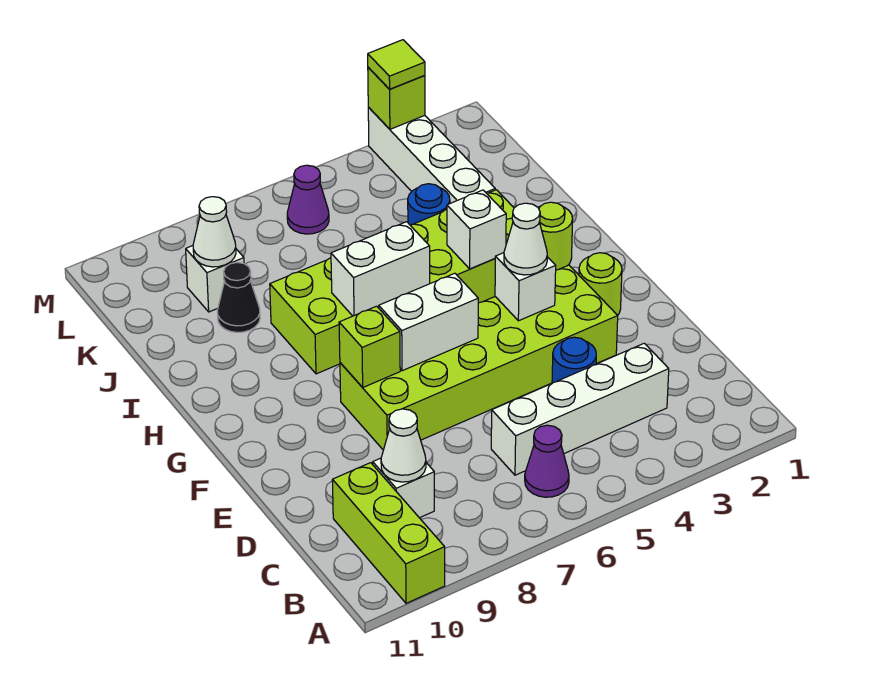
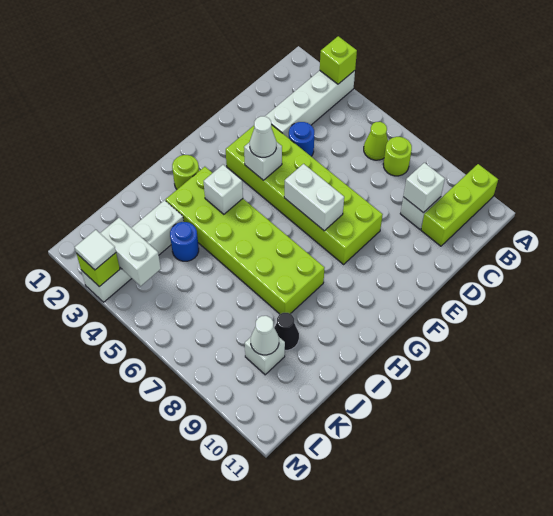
purple 1x1 cone [525,425,569,497] -> lime 1x1 cone [364,122,388,160]
white 1x4 brick [491,343,669,475] -> white 1x4 brick turned to [265,71,355,138]
white 1x1 cone [381,409,426,482] -> white 1x1 brick [403,163,445,213]
lime 1x1 round brick [579,253,622,315] -> lime 1x1 round brick moved to [383,137,412,176]
lime 1x1 brick [339,306,400,387] -> lime 1x1 brick moved to [320,36,357,84]
white 1x2 brick [331,222,430,316] -> white 1x2 brick moved to [100,218,161,286]
purple 1x1 cone [287,165,329,234] -> none
lime 1x1 tile [368,40,425,89] -> white 1x1 tile [75,230,116,270]

